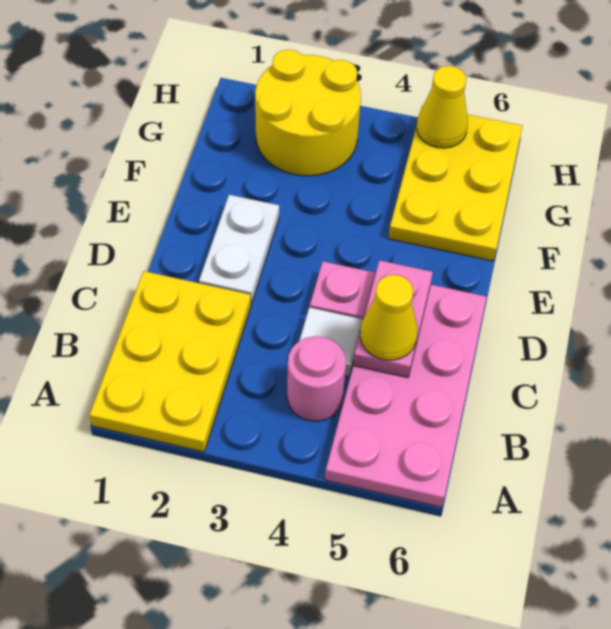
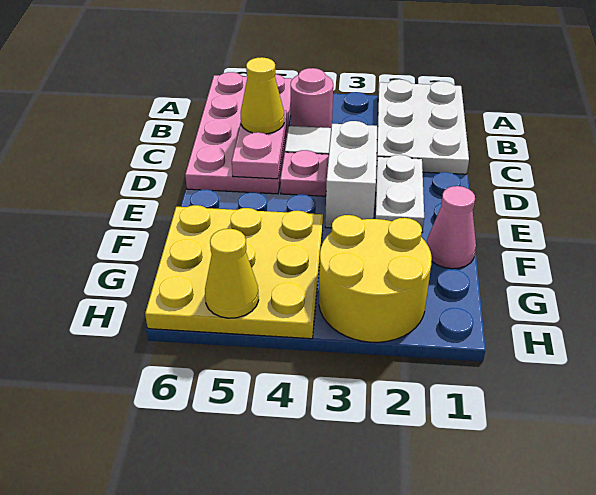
yellow 2x3 plate [89,271,251,452] -> white 2x3 plate [376,79,469,174]
none -> white 1x2 brick [325,121,377,228]
none -> pink 1x1 cone [427,186,476,269]
yellow 2x3 plate [388,106,522,261] -> yellow 3x3 plate [145,205,323,339]

